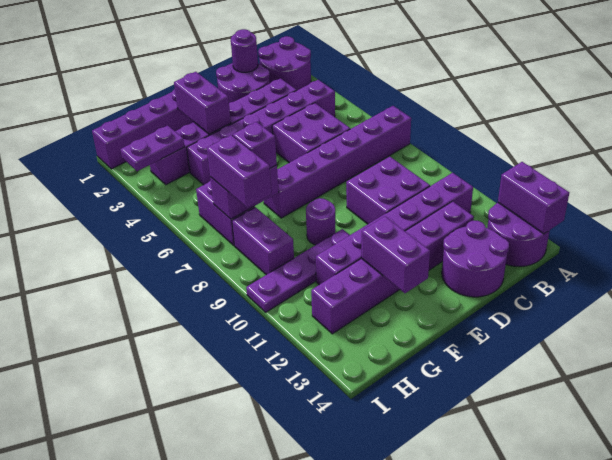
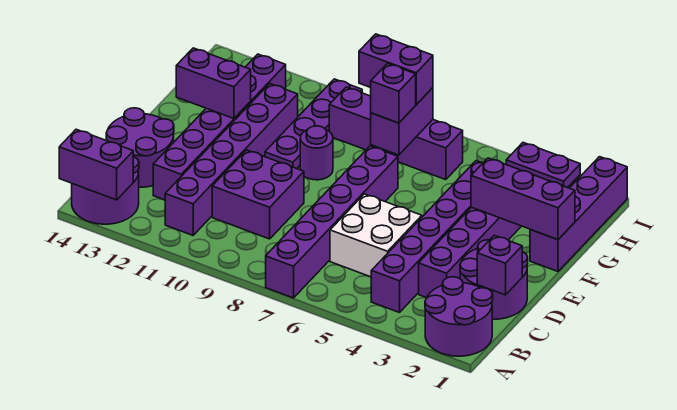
purple 1x1 round brick [231,29,258,72] -> purple 1x1 brick [477,235,522,295]
purple 2x2 brick [272,103,350,163] -> white 2x2 brick [330,194,422,277]
purple 1x2 brick [174,72,231,134] -> purple 1x3 brick [471,158,575,240]
purple 1x2 plate [120,125,184,171] -> purple 1x2 plate turned to [506,143,580,188]

